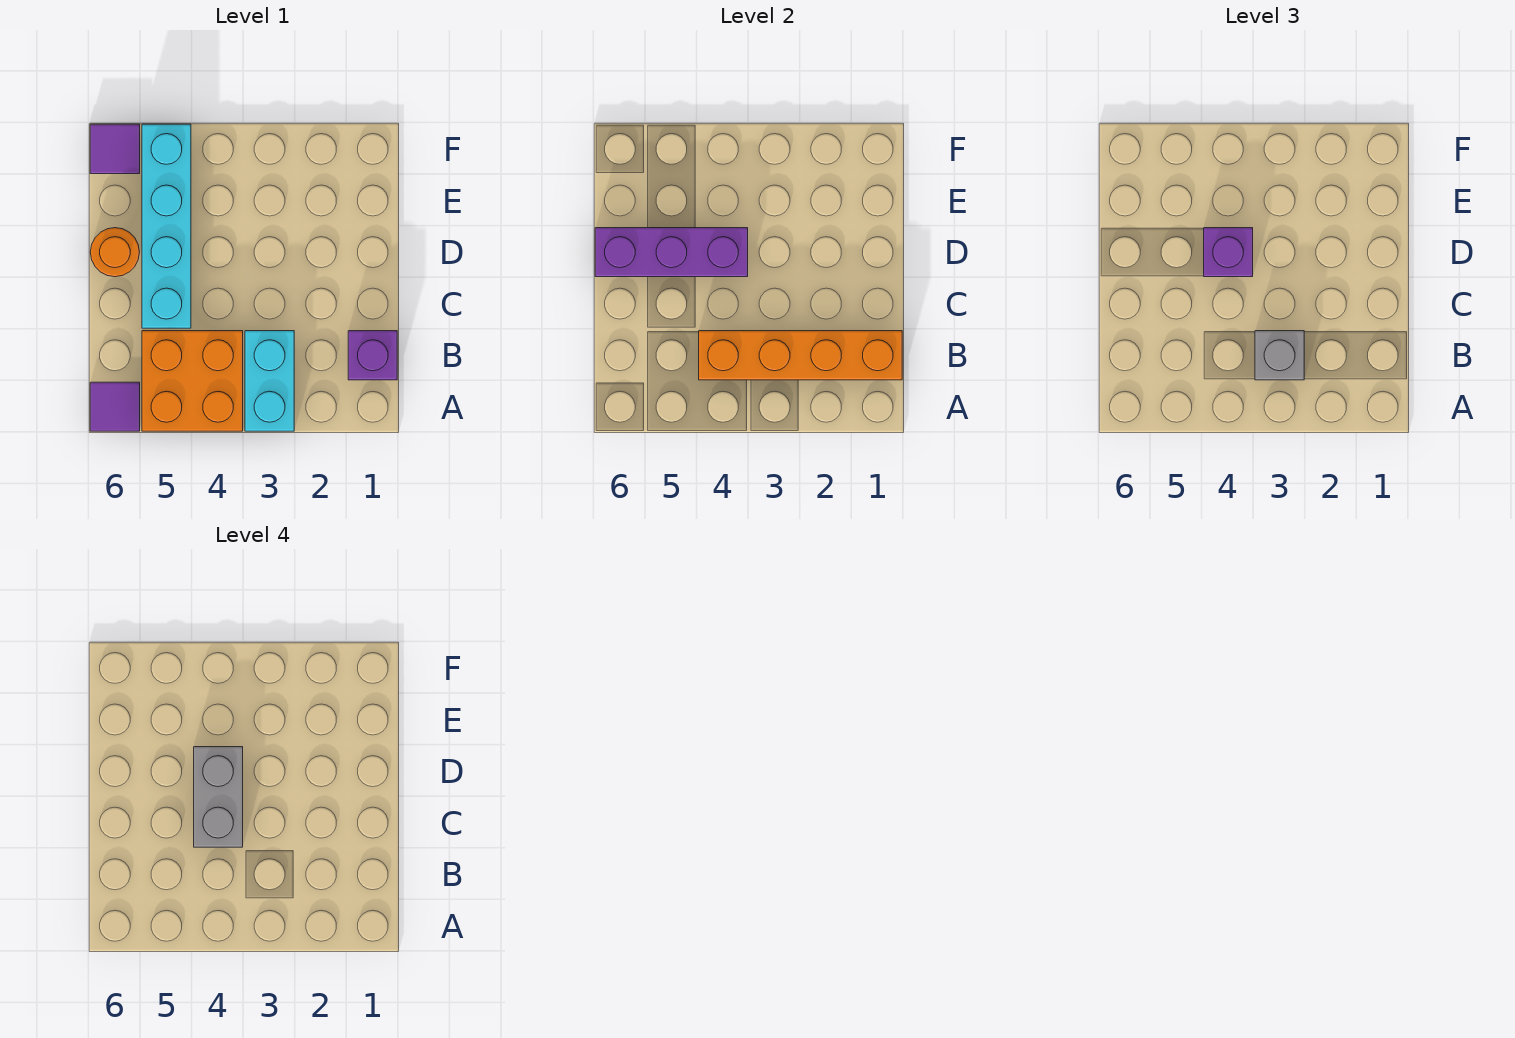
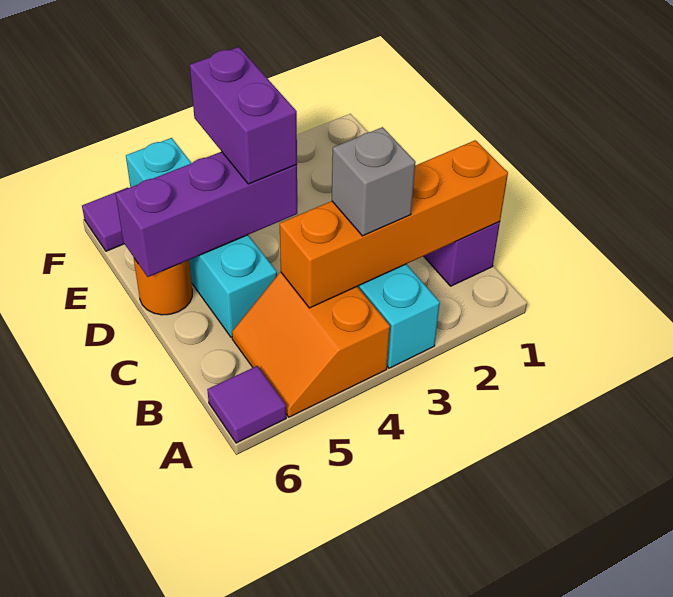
orange 2x2 brick [142,331,243,431] -> orange 2x2 slope [232,272,390,417]
grey 1x2 brick [194,747,243,847] -> none
purple 1x1 brick [1204,228,1253,277] -> purple 1x2 brick [190,47,297,184]

